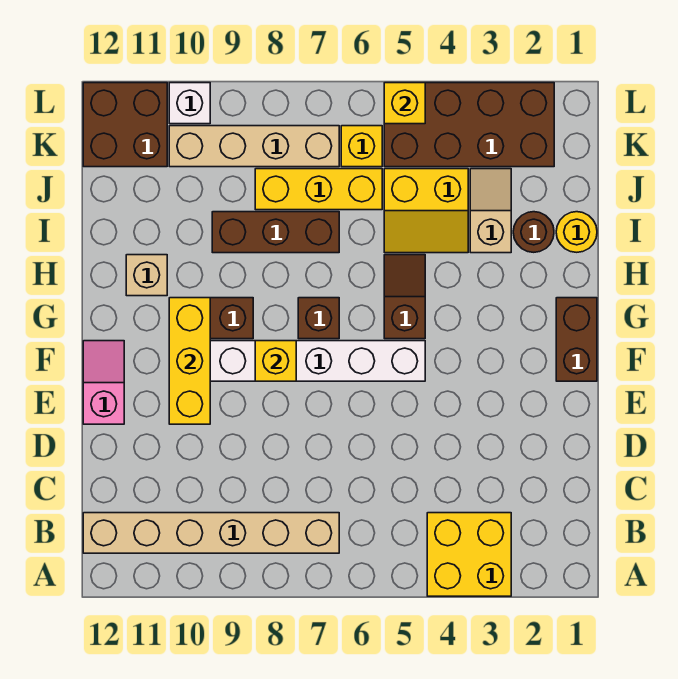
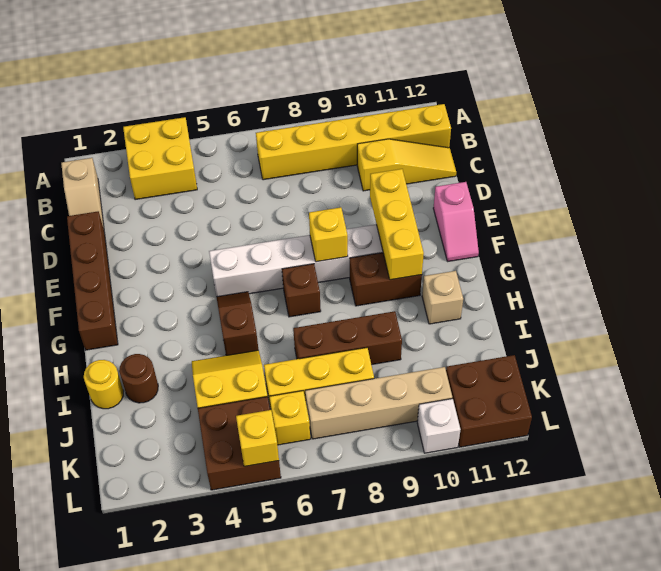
tan 1x6 brick [83,513,339,553] -> yellow 1x6 brick [256,104,451,180]
none -> yellow 1x3 slope [357,139,456,191]
brown 1x2 brick [556,298,597,381] -> brown 1x4 brick [67,211,118,350]
brown 1x2 slope [384,255,425,339] -> brown 1x2 slope turned to [217,292,258,355]
tan 1x2 slope [470,169,511,253] -> tan 1x2 slope moved to [61,158,104,228]
brown 2x4 brick [384,83,554,167] -> brown 2x2 brick [198,397,281,490]

